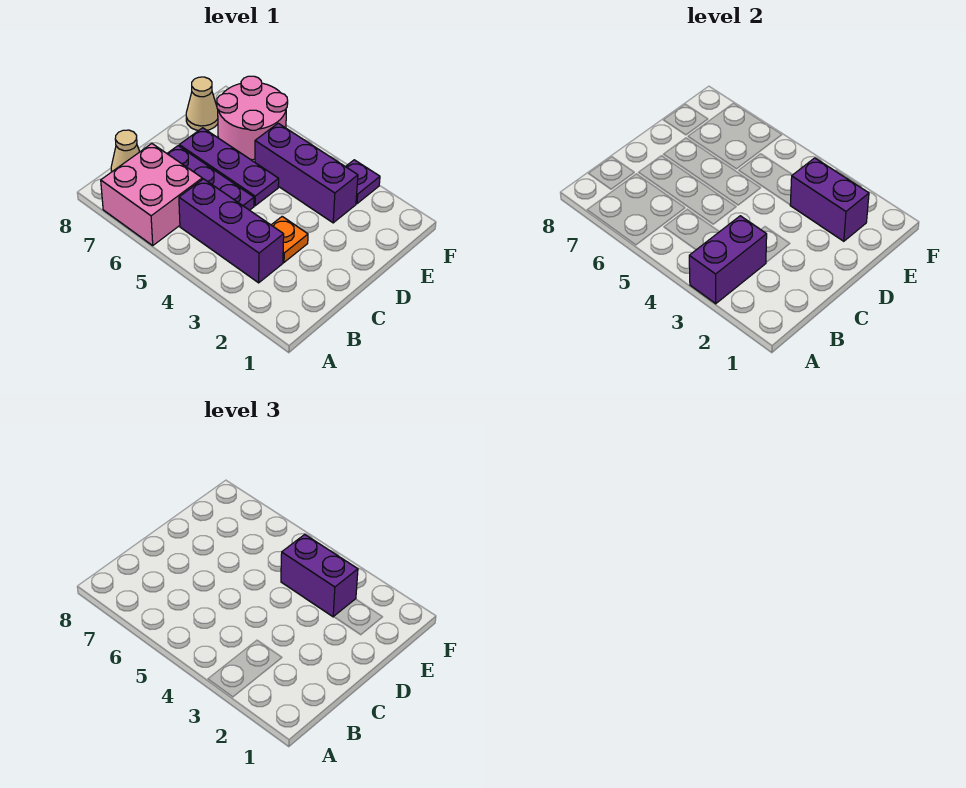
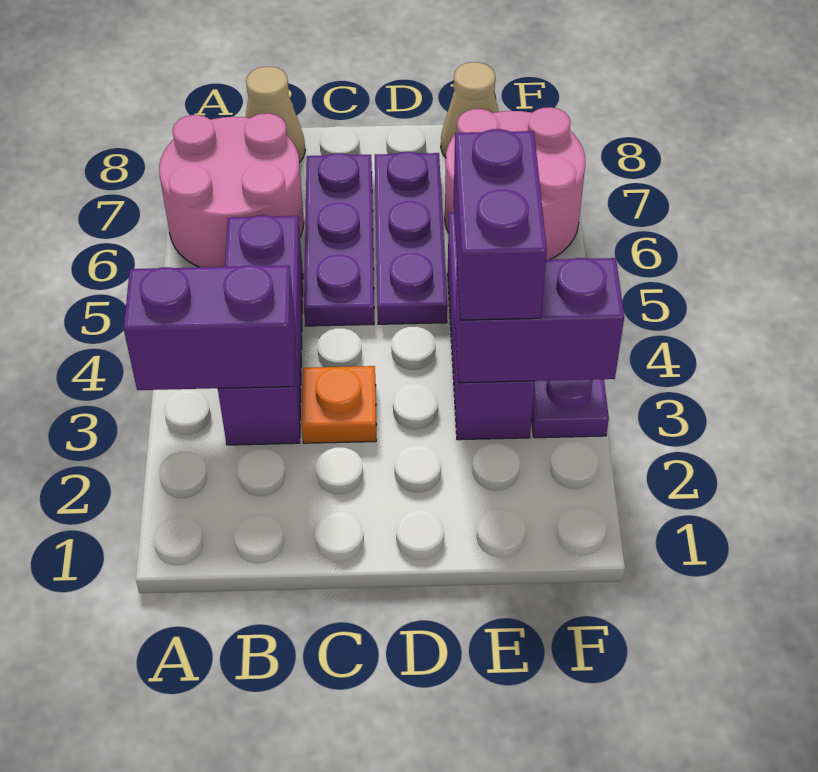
pink 2x2 brick [101,144,202,245] -> pink 2x2 round brick [159,113,304,267]
purple 1x2 brick [790,158,869,241] -> purple 1x2 brick turned to [455,258,624,383]

